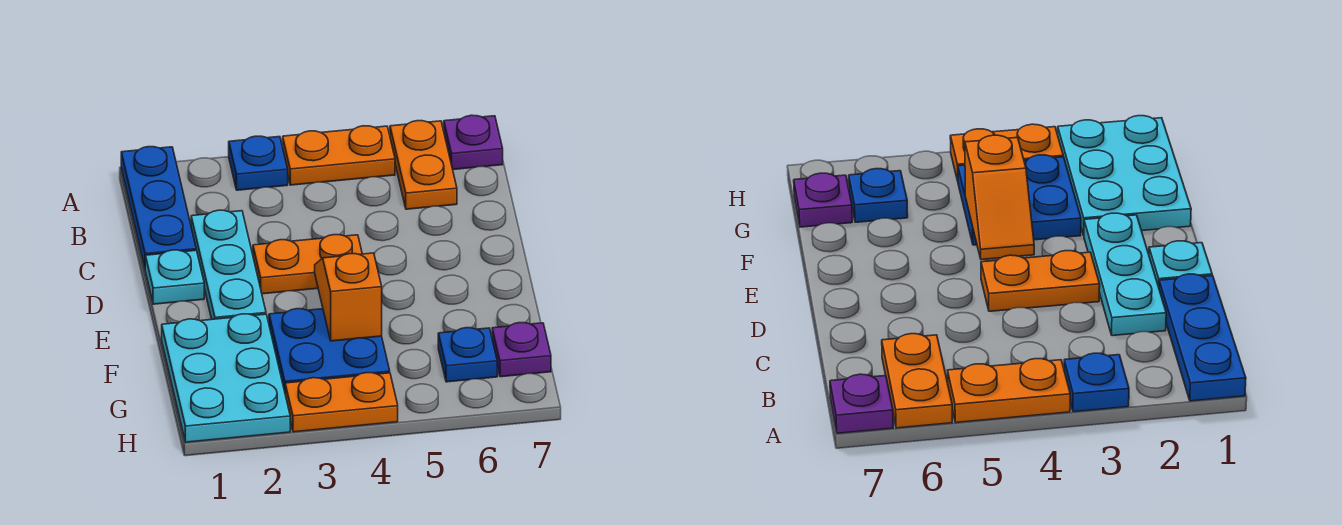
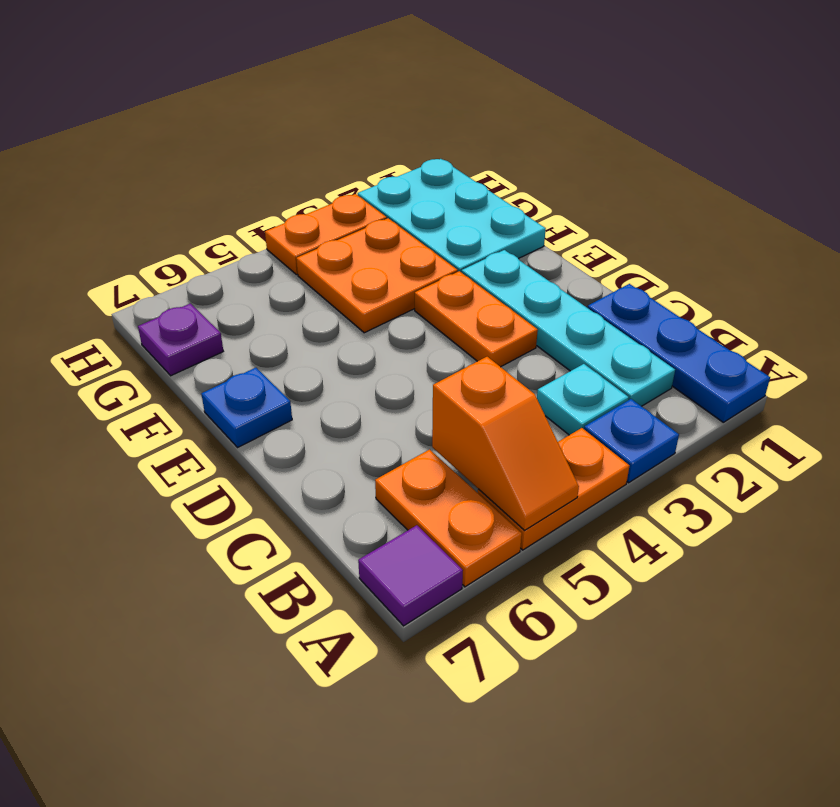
purple 1x1 plate [444,115,503,170] -> purple 1x1 tile [358,525,463,626]
cyan 1x3 plate [191,210,266,319] -> cyan 1x4 plate [462,250,675,406]
cyan 1x1 plate [145,250,204,304] -> cyan 1x1 plate moved to [537,364,629,435]
orange 1x2 plate [253,235,362,294] -> orange 1x2 plate turned to [415,271,538,367]
orange 1x2 slope [315,253,382,341] -> orange 1x2 slope moved to [432,357,579,530]
blue 2x2 plate [269,309,390,391] -> orange 2x2 plate [296,218,458,333]
blue 1x1 plate [438,328,497,382] -> blue 1x1 plate moved to [201,368,292,447]

